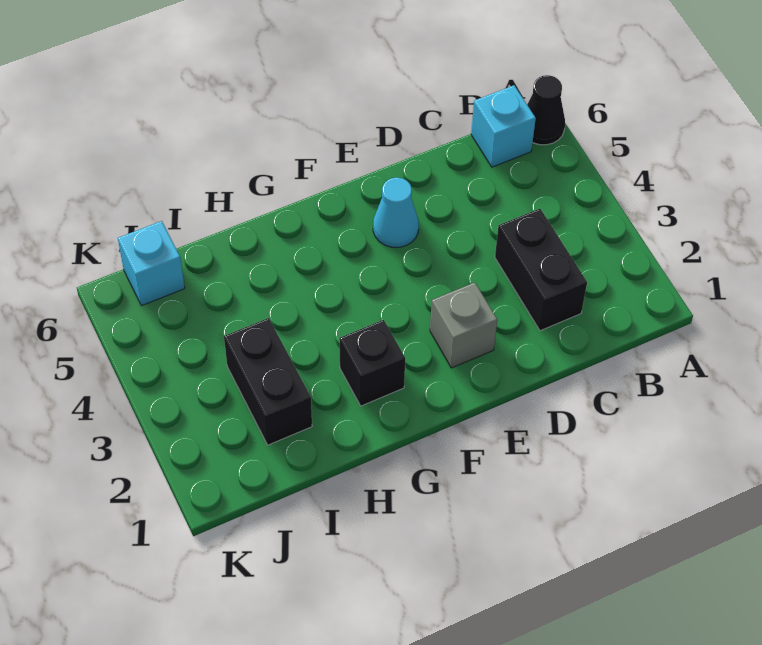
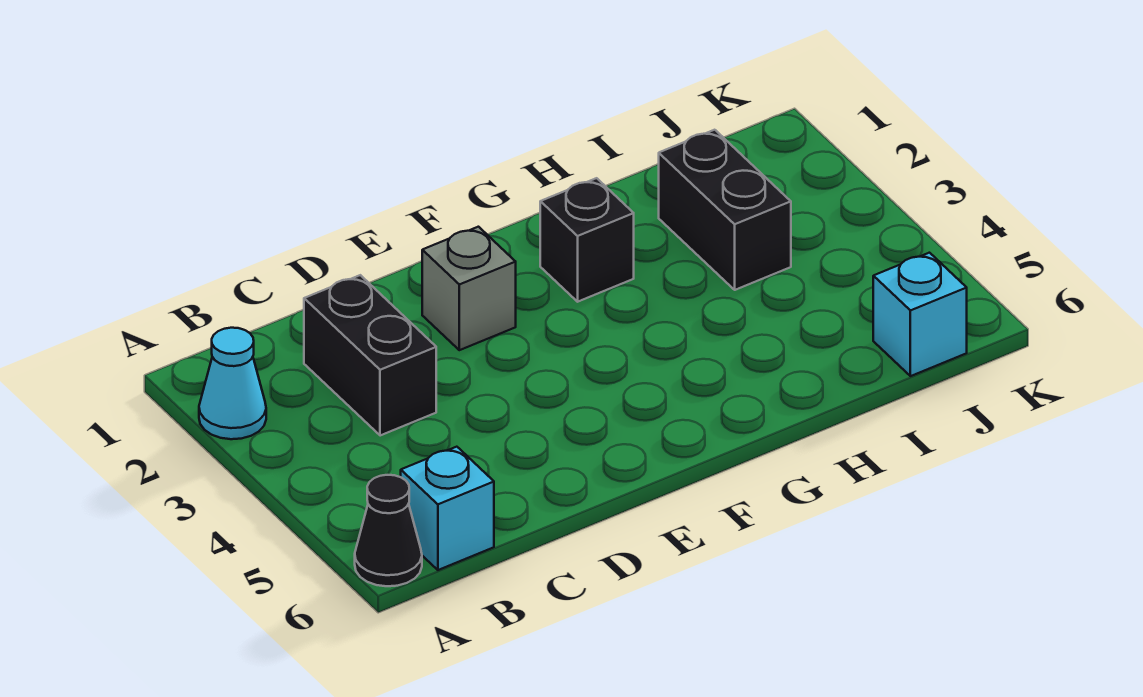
cyan 1x1 cone [373,178,419,247] -> cyan 1x1 cone moved to [199,328,266,439]

